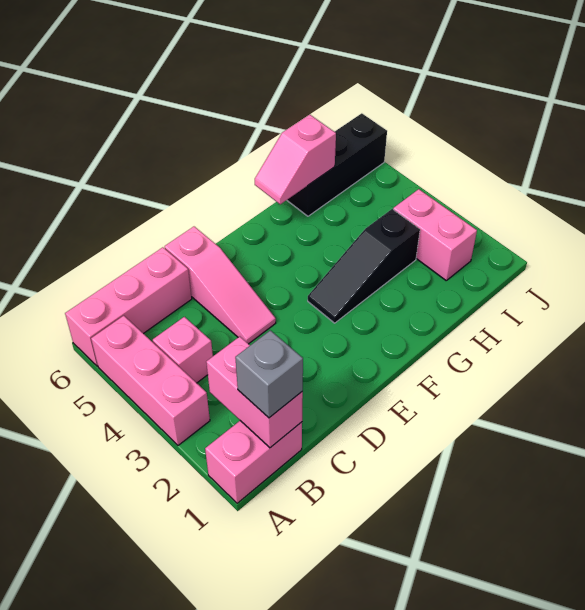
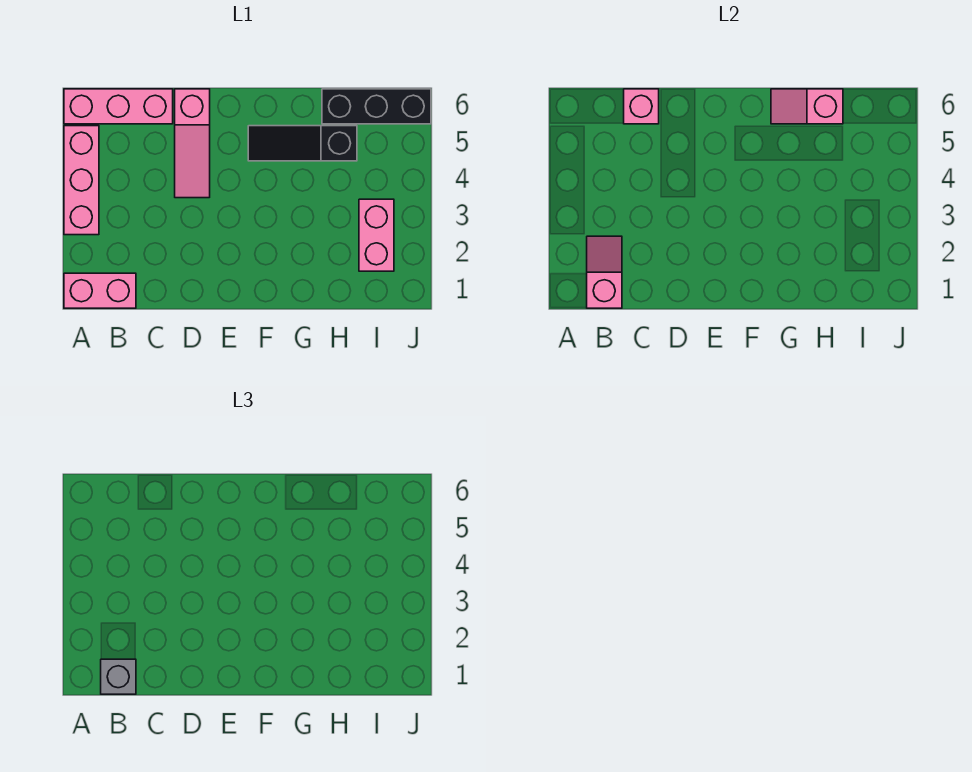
pink 1x2 brick [206,337,303,448] -> pink 1x2 slope [587,236,622,308]
pink 1x1 brick [153,317,213,383] -> pink 1x1 brick moved to [624,89,659,124]
black 1x3 slope [308,209,420,323] -> black 1x3 slope moved to [248,126,357,161]

